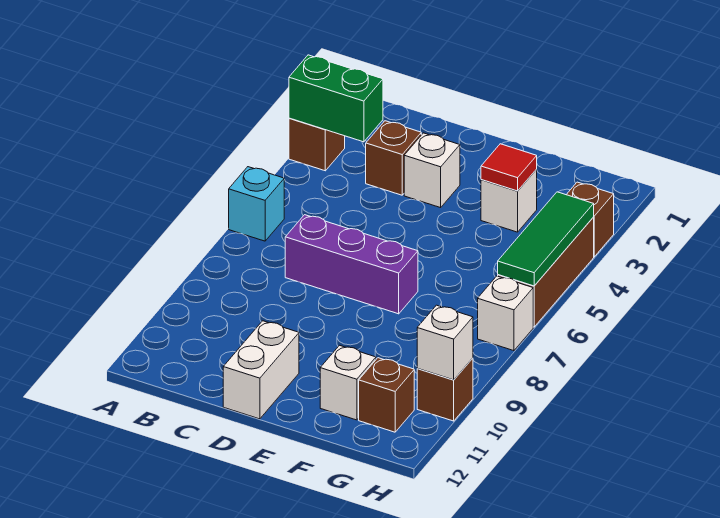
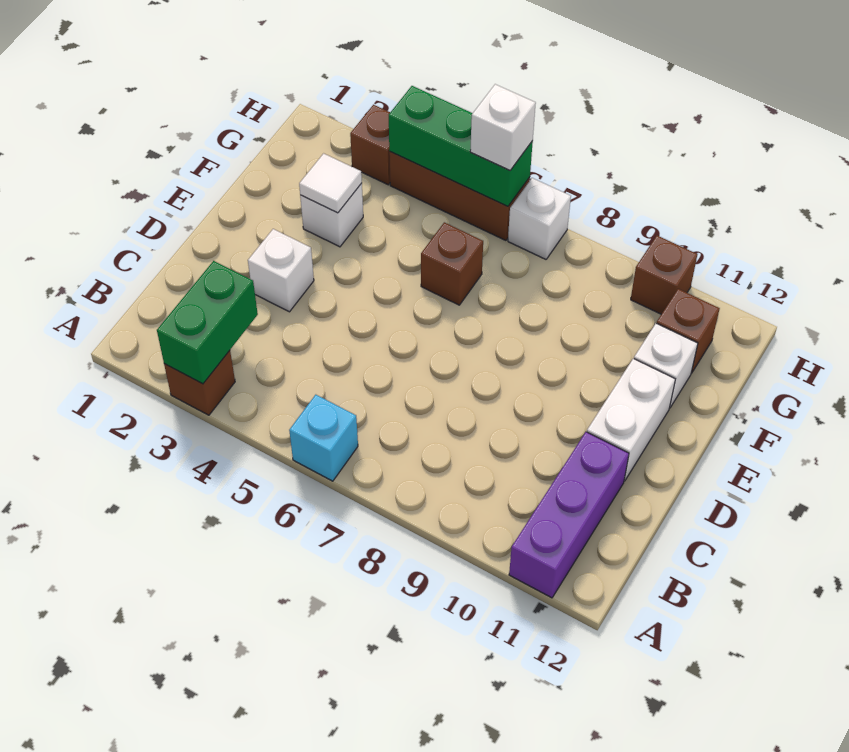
brown 1x1 brick [366,121,421,195] -> brown 1x1 brick moved to [421,222,483,305]
purple 1x3 brick [285,215,418,314] -> purple 1x3 brick moved to [509,432,629,598]
white 1x2 brick [223,321,299,419] -> white 1x2 brick turned to [587,358,675,481]
red 1x1 tile [481,144,537,191] -> white 1x1 tile [299,153,362,213]
green 1x3 tile [498,192,594,286] -> green 1x3 brick [389,86,533,206]
white 1x1 brick [417,305,473,380] -> white 1x1 brick moved to [470,84,536,170]

